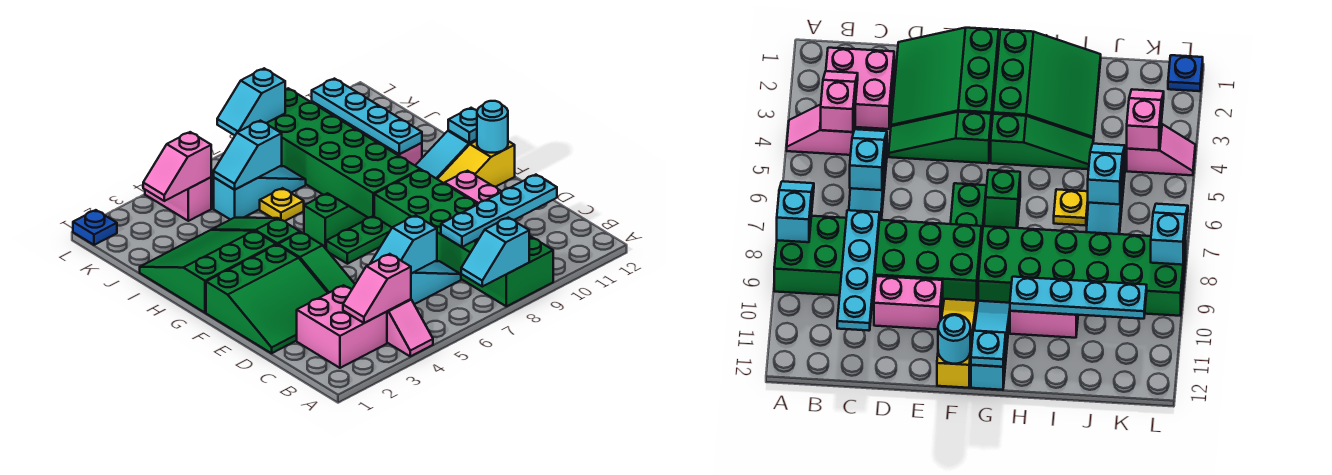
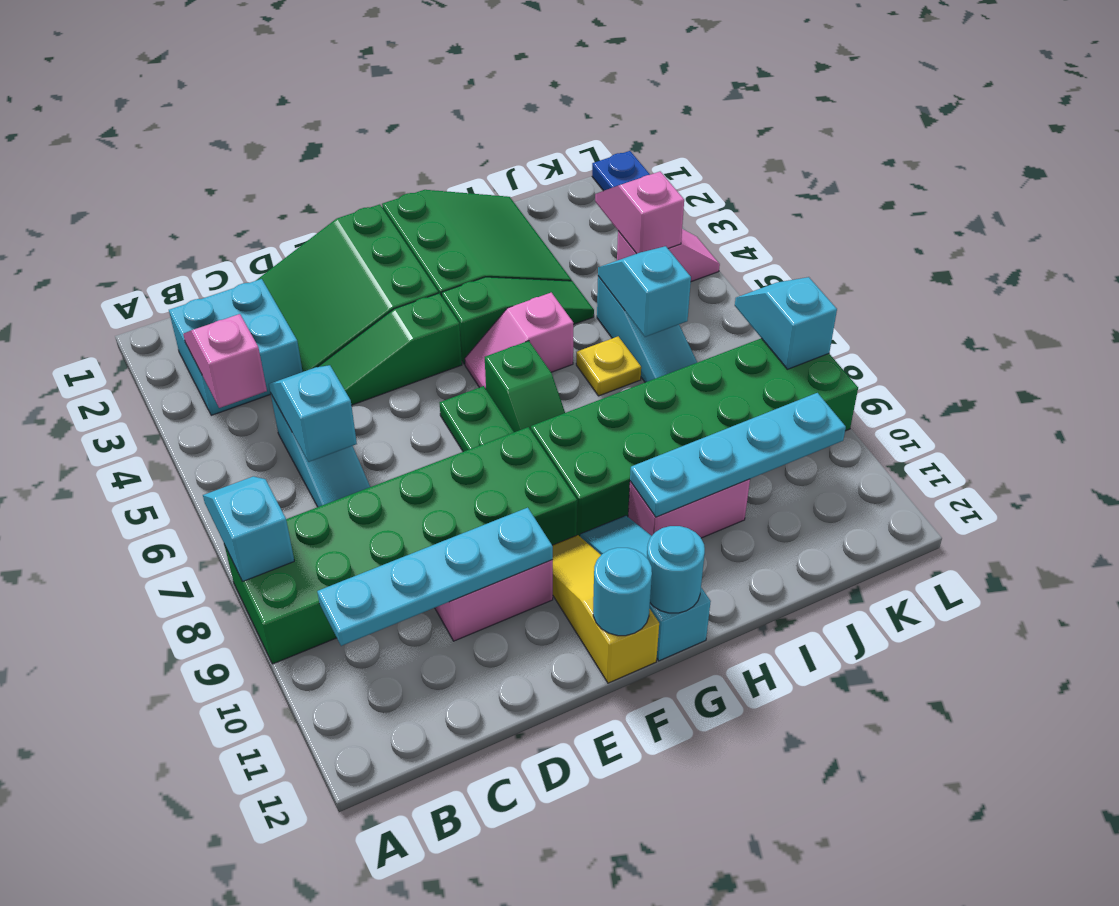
pink 1x2 slope [387,299,433,356] -> pink 1x2 slope moved to [465,293,573,389]
pink 2x2 brick [297,285,387,368] -> cyan 2x2 brick [169,279,303,415]
cyan 1x4 plate [441,175,557,247] -> cyan 1x4 plate turned to [317,508,553,646]
cyan 1x1 plate [448,108,477,143] -> cyan 1x1 round brick [647,526,705,613]

